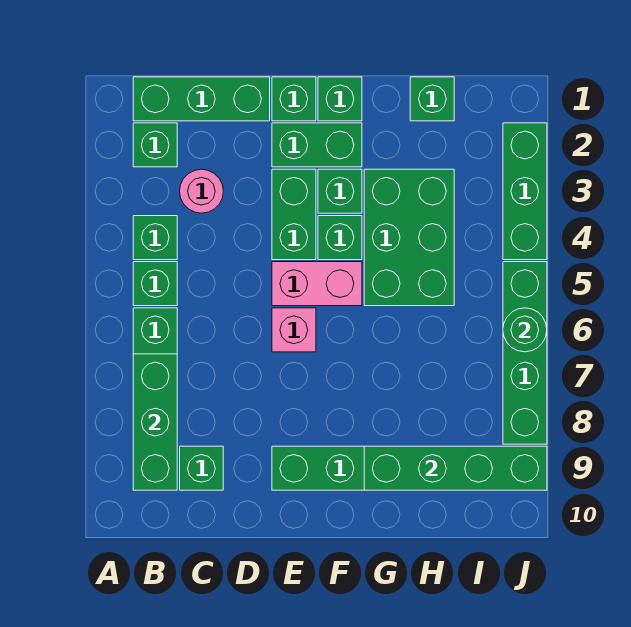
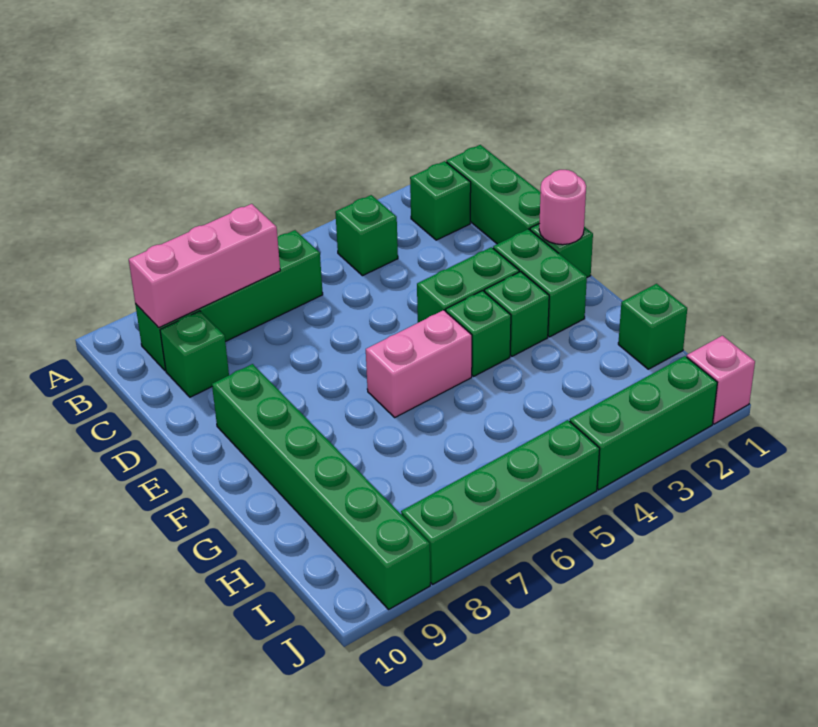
green 1x1 brick [133,262,177,306] -> none
green 1x3 brick [133,354,177,490] -> pink 1x3 brick [129,204,280,328]
pink 1x1 round brick [180,169,223,213] -> pink 1x1 round brick moved to [539,170,586,245]
pink 1x2 brick [272,262,362,306] -> pink 1x2 brick turned to [366,310,472,417]
pink 1x1 brick [272,308,316,352] -> pink 1x1 brick moved to [687,336,755,424]
green 1x1 brick [318,77,362,121] -> none
green 2x3 brick [364,169,454,306] -> none
green 1x4 brick [364,446,547,490] -> none
green 1x1 round brick [503,308,547,352] -> none

